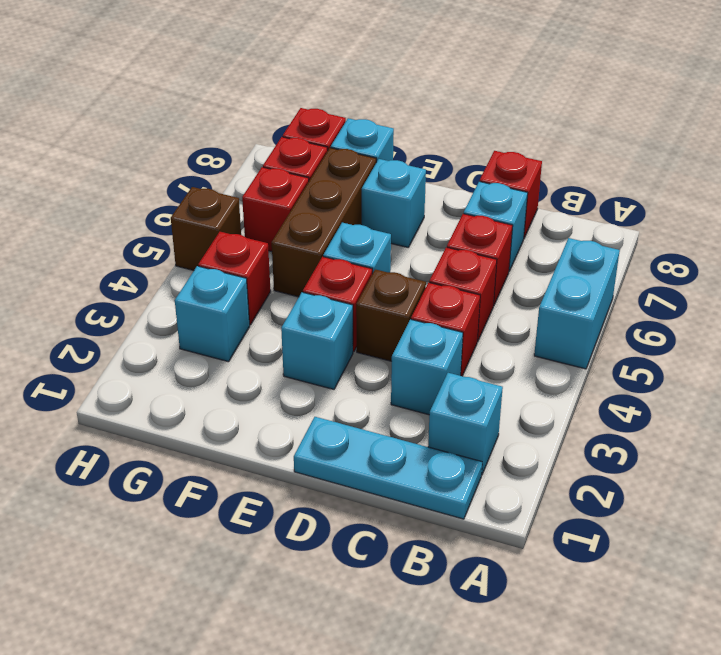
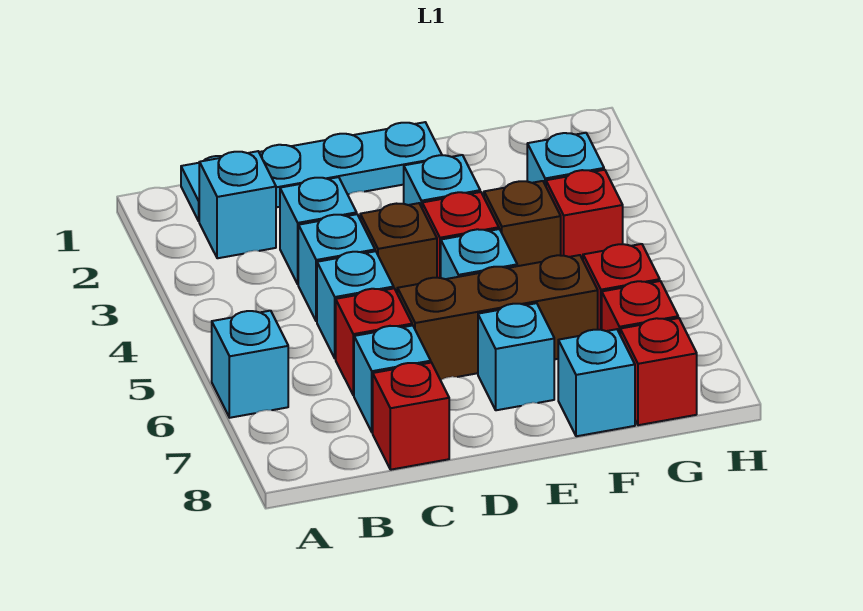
cyan 1x2 brick [534,238,620,369] -> cyan 1x1 brick [212,311,288,418]
cyan 1x3 plate [294,417,482,519] -> cyan 1x4 plate [181,122,442,221]
red 1x1 brick [411,283,480,376] -> cyan 1x1 brick [298,214,375,321]
red 1x1 brick [429,247,497,342] -> cyan 1x1 brick [317,251,394,358]
brown 1x3 brick [272,148,376,297] -> brown 1x3 brick turned to [397,255,598,380]
brown 1x1 brick [171,187,241,270] -> brown 1x1 brick moved to [484,181,561,266]

